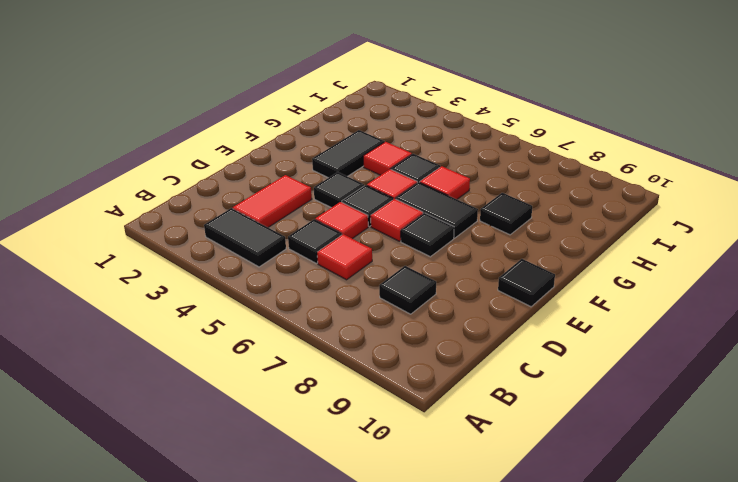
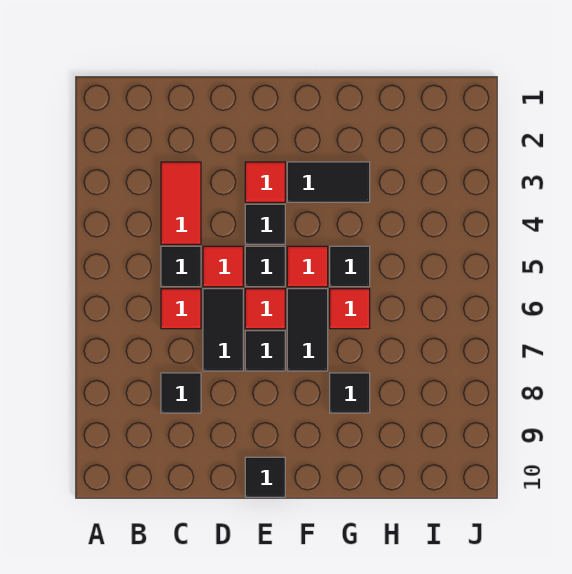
black 1x2 tile [204,208,286,267] -> black 1x2 tile moved to [203,289,243,371]
red 1x2 tile [233,175,312,228] -> red 1x2 tile turned to [161,162,201,244]
red 1x1 tile [363,142,412,175] -> red 1x1 tile moved to [245,162,285,202]

